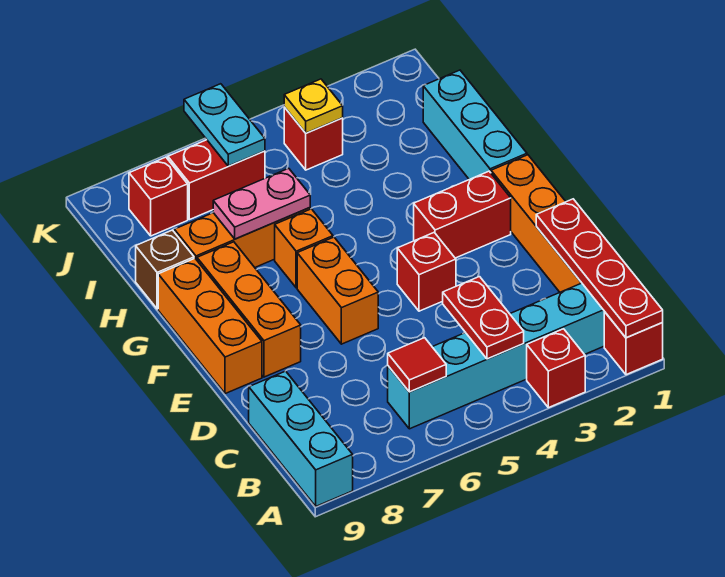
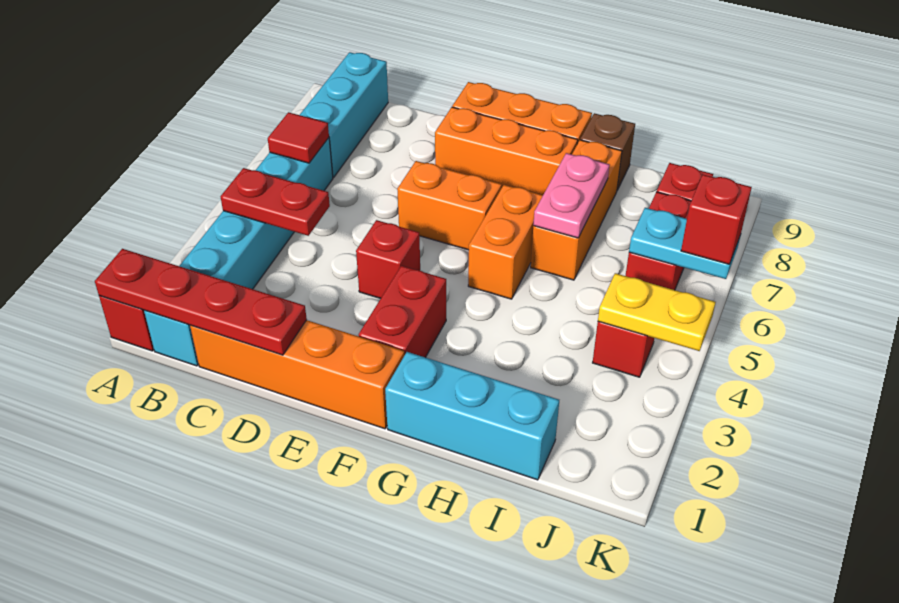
red 1x1 brick [527,329,585,408] -> red 1x1 brick moved to [681,175,752,264]
cyan 1x3 brick [249,371,353,506] -> cyan 1x3 brick turned to [300,52,388,177]
orange 1x1 brick [275,209,333,288] -> orange 1x2 brick [468,185,543,299]
yellow 1x1 plate [284,79,343,133] -> yellow 1x2 plate [598,273,716,351]

